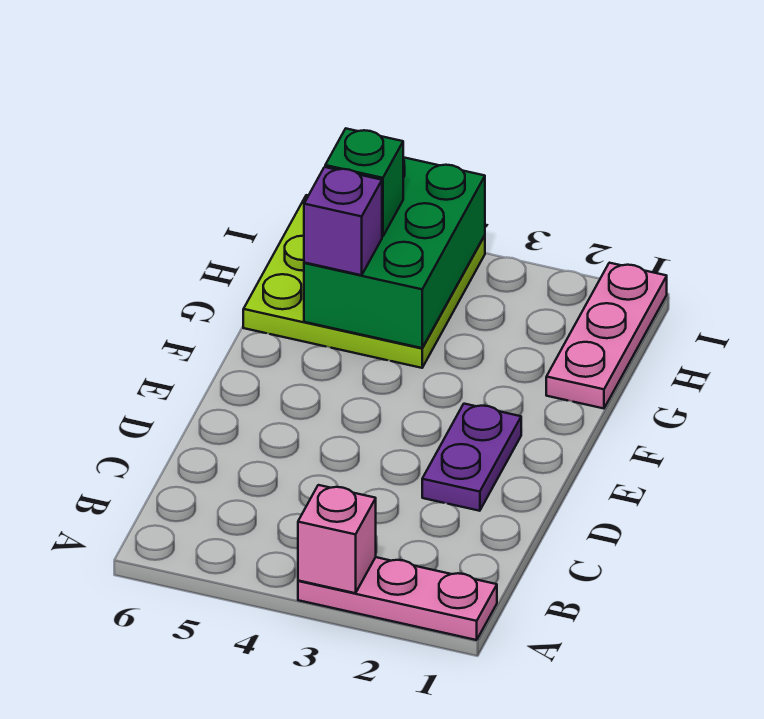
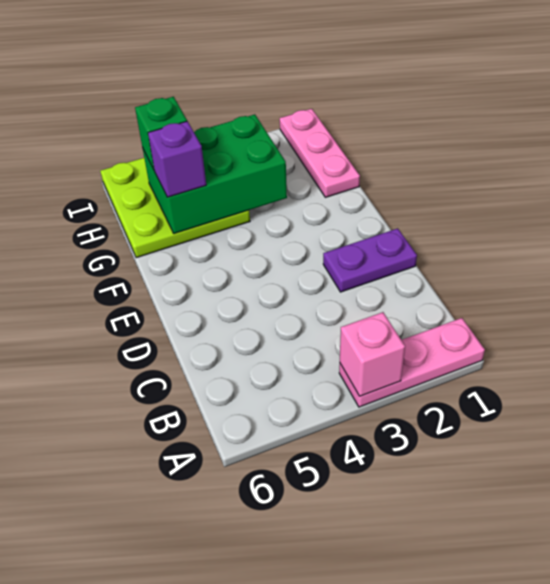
purple 1x2 plate [422,404,521,511] -> purple 1x2 plate turned to [323,228,417,292]
green 2x3 brick [304,157,485,348] -> green 2x3 brick turned to [143,114,287,234]

